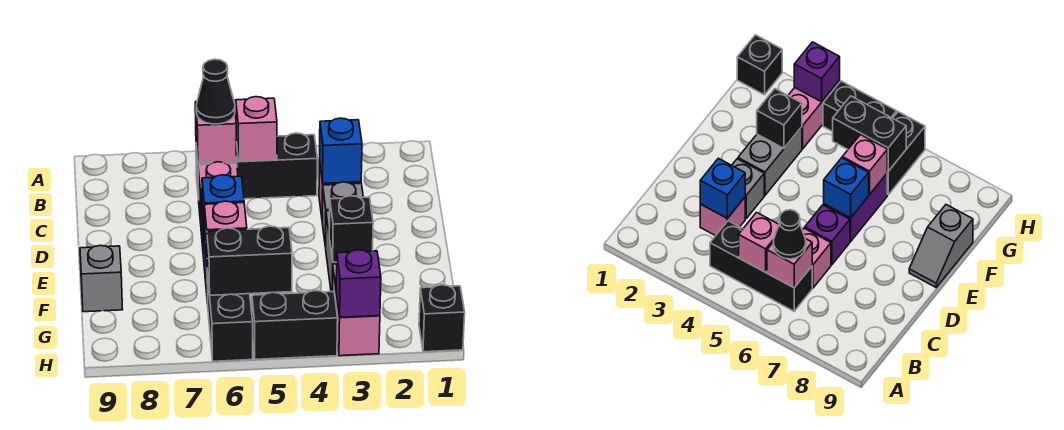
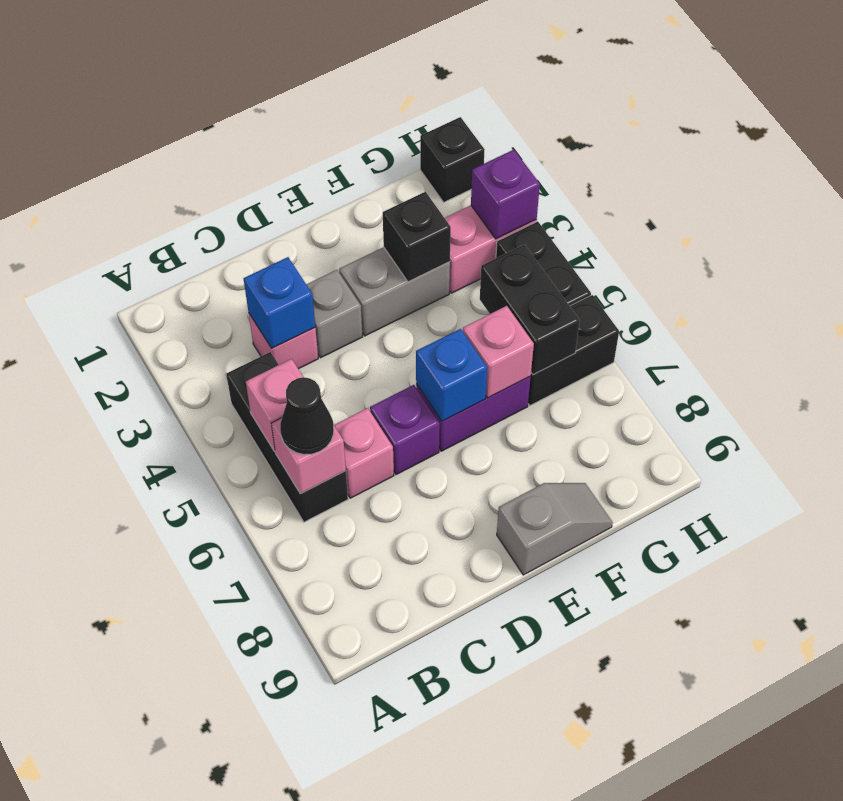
grey 1x2 slope [80,246,123,312] -> grey 1x2 slope turned to [497,483,613,575]

